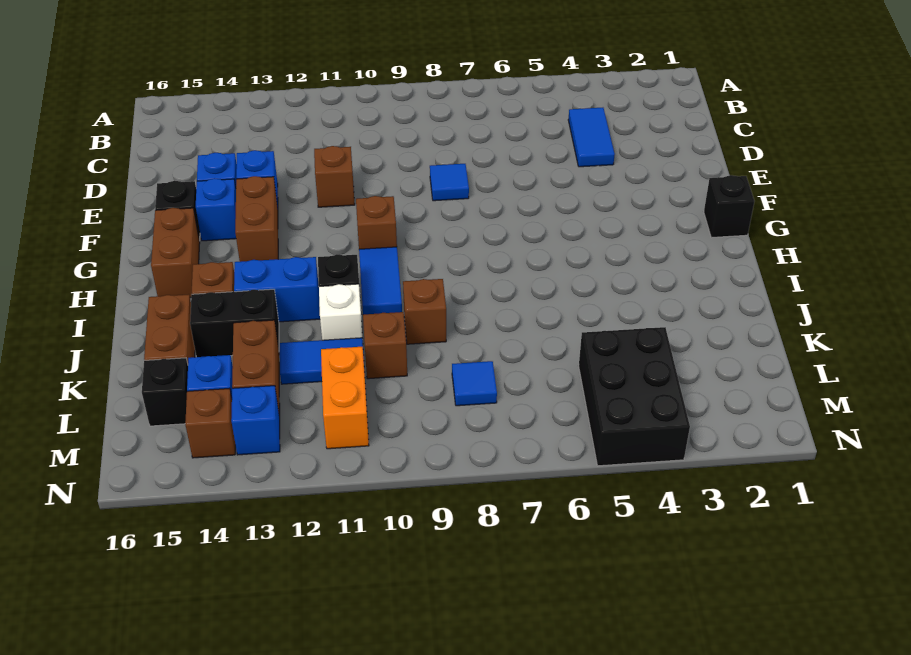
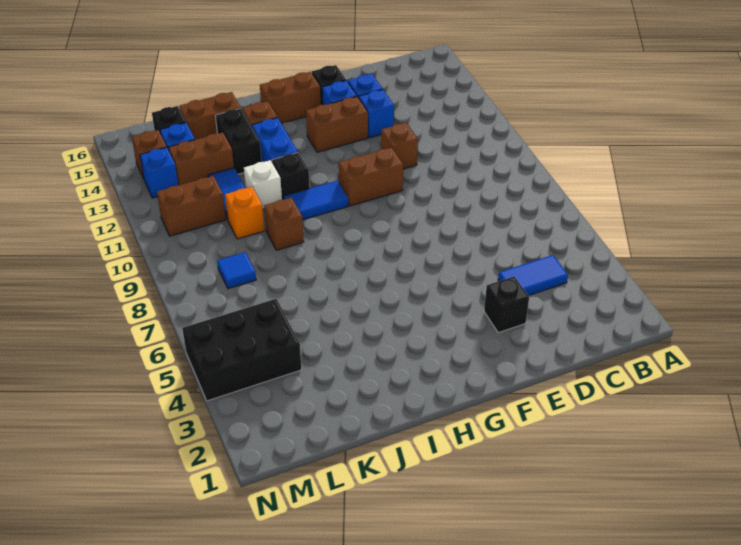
blue 1x1 tile [430,164,469,201] -> none
black 1x1 brick [704,175,754,238] -> black 1x1 brick moved to [484,276,529,333]
brown 1x1 brick [356,196,397,249] -> brown 1x2 brick [338,147,403,206]
brown 1x1 brick [363,312,407,379] -> orange 1x1 brick [225,187,264,239]
orange 1x2 brick [321,347,369,449] -> brown 1x2 brick [157,176,226,236]

